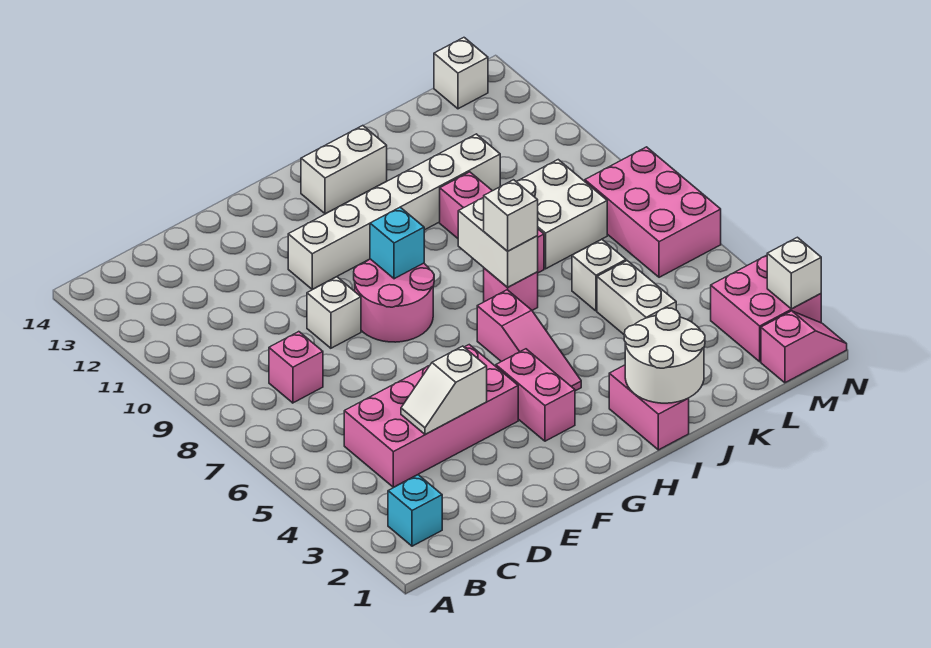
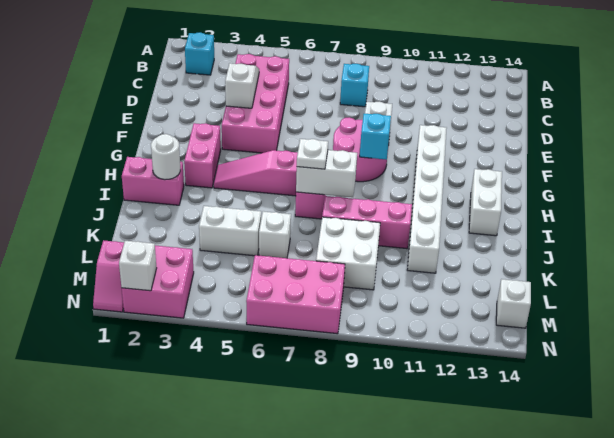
pink 1x1 brick [269,332,323,403] -> cyan 1x1 brick [340,64,369,107]
pink 1x2 brick [496,349,575,441] -> pink 1x2 brick turned to [184,123,221,188]
white 2x2 round brick [624,308,705,403] -> white 1x1 round brick [151,134,180,180]
white 1x1 brick [484,180,538,251] -> white 1x1 plate [297,139,328,169]

